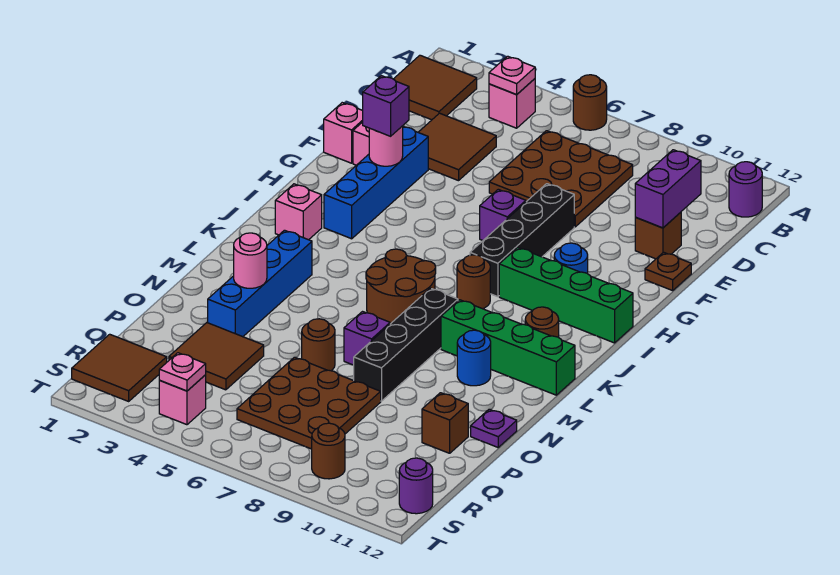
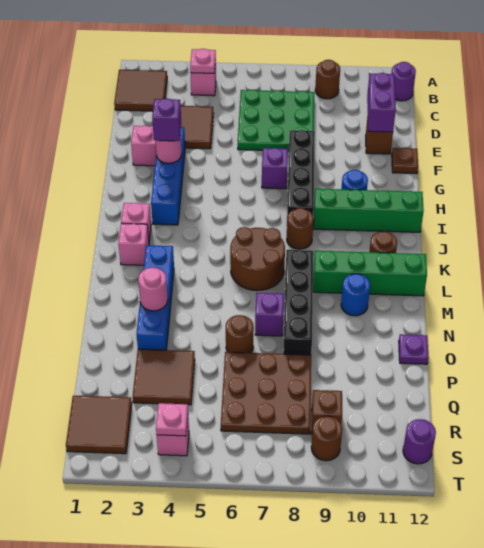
brown 1x1 round brick [573,75,607,130] -> brown 1x1 round brick moved to [315,60,340,99]
brown 3x3 plate [489,131,633,227] -> green 3x3 plate [238,90,314,151]
pink 1x1 brick [324,103,363,163] -> pink 1x1 brick moved to [119,223,149,265]
brown 1x1 brick [422,393,468,453] -> brown 1x1 brick moved to [311,390,342,434]

